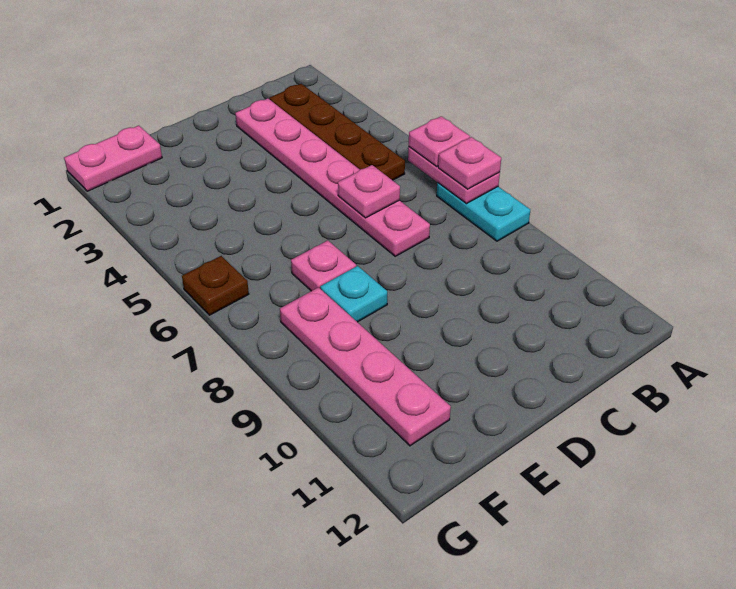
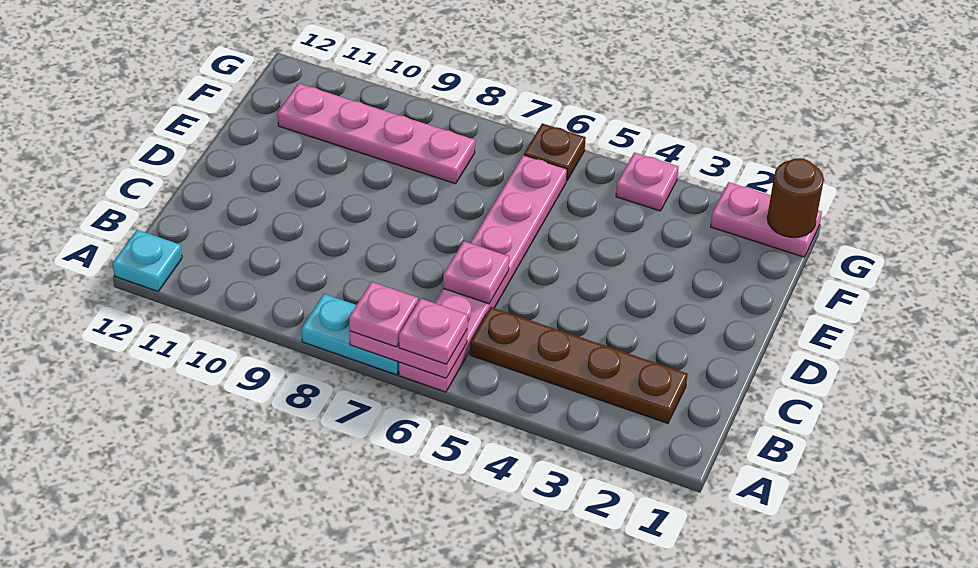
pink 1x6 plate [235,98,430,256] -> pink 1x6 plate turned to [399,155,567,392]
pink 1x1 plate [291,240,356,291] -> pink 1x1 plate moved to [616,152,679,211]
cyan 1x1 plate [320,266,387,322] -> cyan 1x1 plate moved to [113,230,182,291]
pink 1x2 plate [64,126,162,191] -> pink 1x2 plate turned to [710,182,822,257]
none -> brown 1x1 round brick [767,158,824,237]

